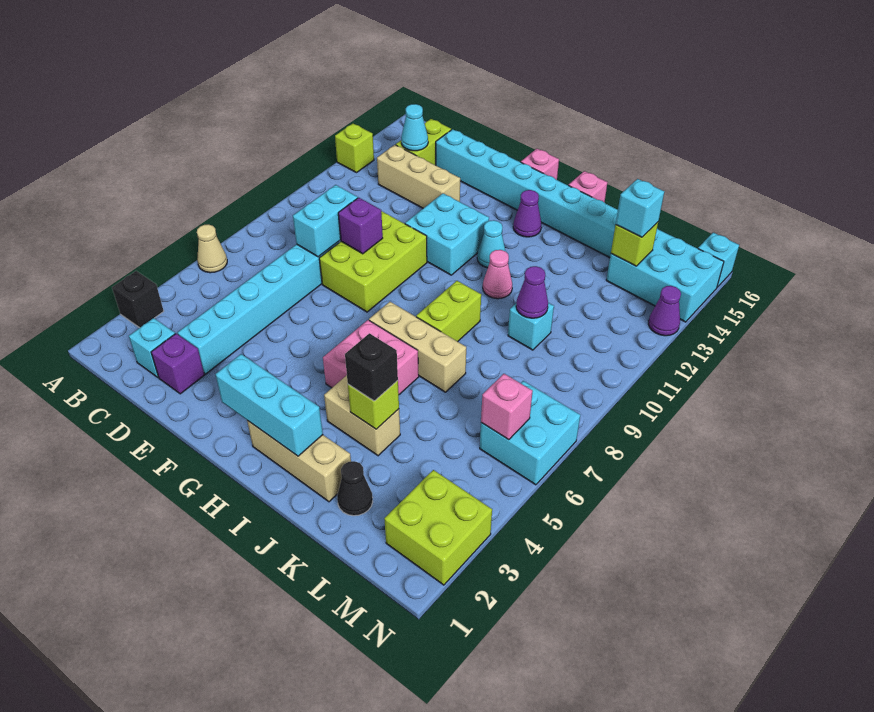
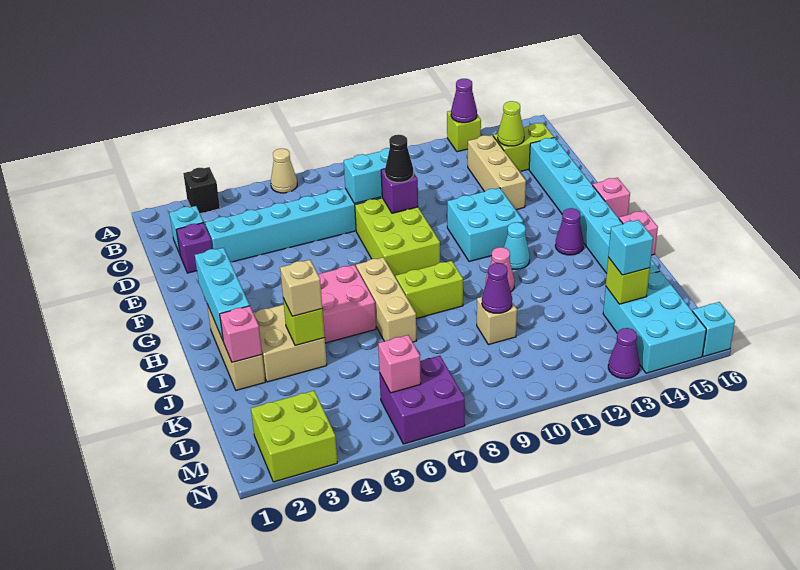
none -> purple 1x1 cone [451,79,477,123]
cyan 1x1 cone [401,104,428,151] -> lime 1x1 cone [498,101,524,146]
lime 2x3 brick [319,211,427,312] -> lime 2x3 brick turned to [355,198,440,278]
tan 1x2 brick [324,375,400,456] -> tan 2x2 brick [253,305,327,382]
none -> pink 1x1 brick [220,306,262,362]
black 1x1 brick [345,333,398,401] -> tan 1x1 brick [280,260,322,316]
black 1x1 cone [337,461,373,516] -> black 1x1 cone moved to [385,135,413,182]
cyan 1x1 brick [508,303,554,350] -> tan 1x1 brick [477,297,517,345]
cyan 2x2 brick [480,381,580,485] -> purple 2x2 brick [380,356,465,444]

